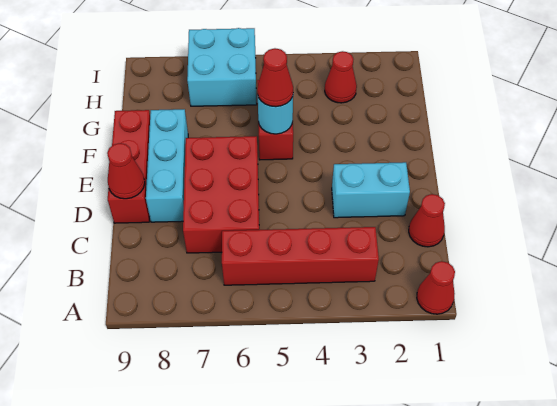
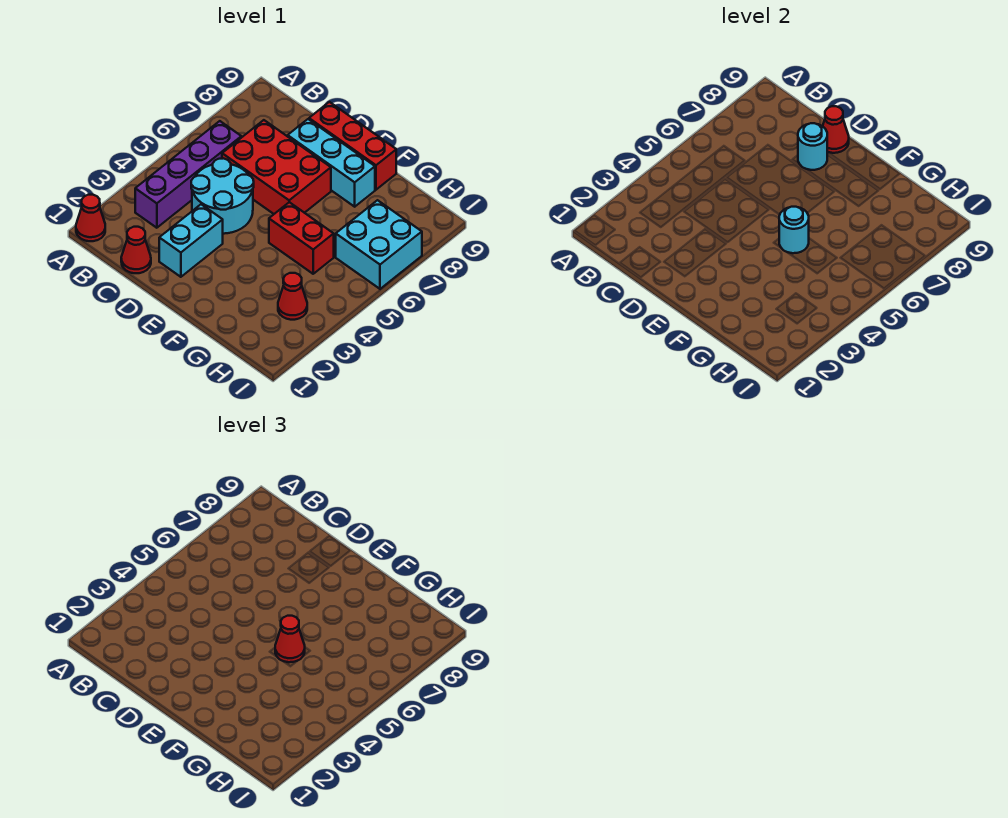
red 1x4 brick [222,227,379,285] -> purple 1x4 brick [135,121,241,228]
none -> cyan 2x2 round brick [191,158,254,234]
none -> cyan 1x1 round brick [798,123,827,170]

